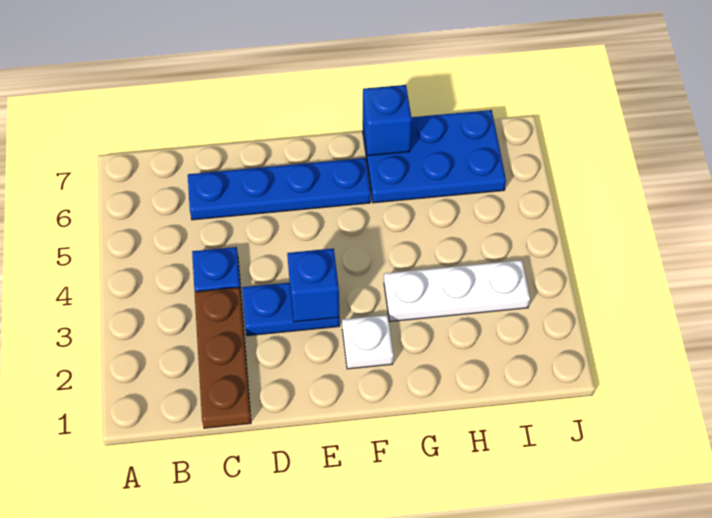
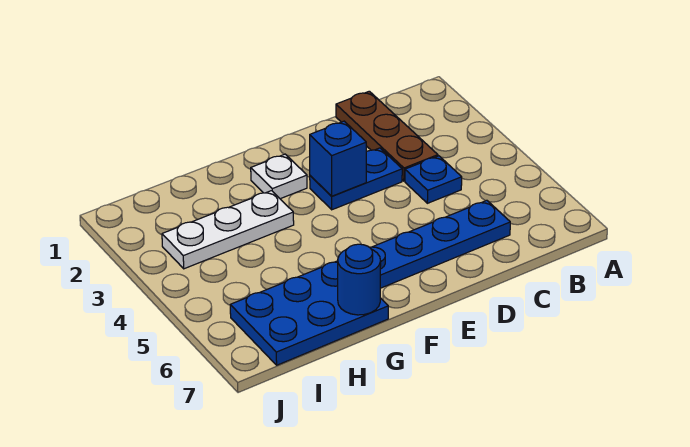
blue 1x1 brick [363,85,412,156] -> blue 1x1 round brick [338,244,381,315]

